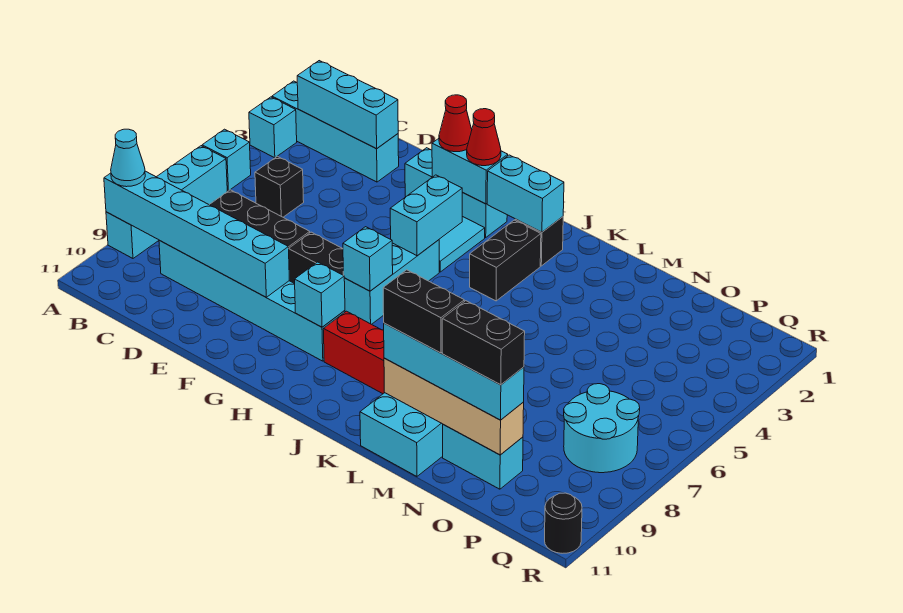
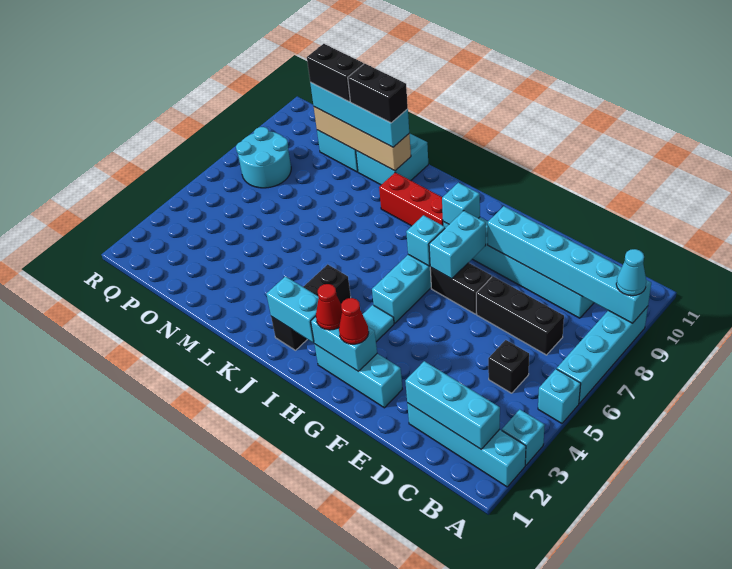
cyan 1x2 brick [390,175,463,256] -> cyan 1x2 brick moved to [429,211,486,279]
black 1x1 round brick [545,493,582,553] -> none

